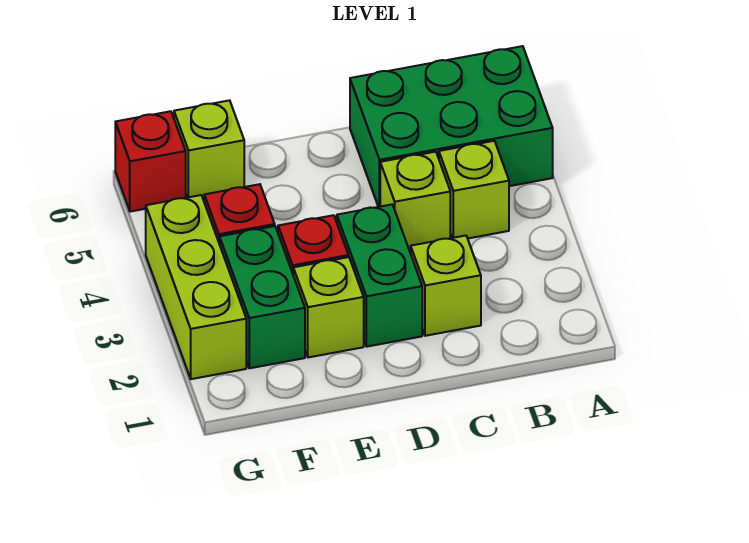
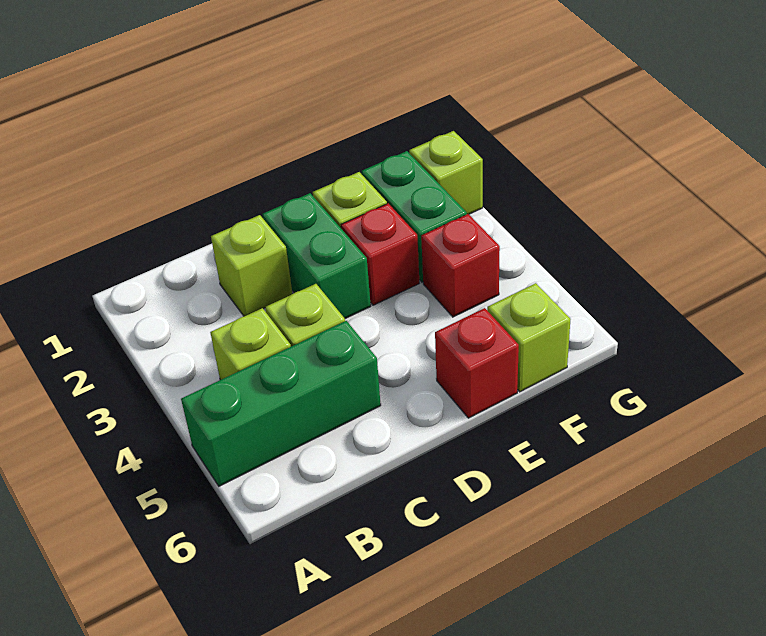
green 2x3 brick [350,46,553,207] -> green 1x3 brick [181,321,381,486]
lime 1x3 brick [146,195,246,379] -> lime 1x1 brick [409,131,483,214]
red 1x1 brick [115,111,186,212] -> red 1x1 brick moved to [435,308,519,418]

